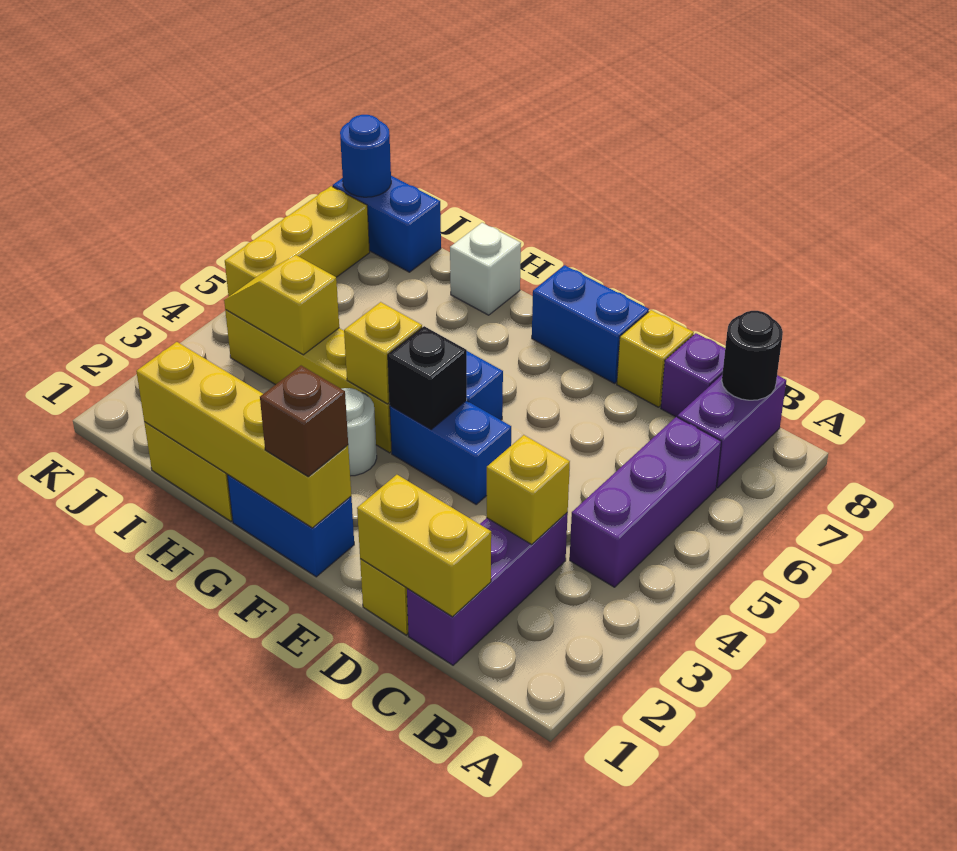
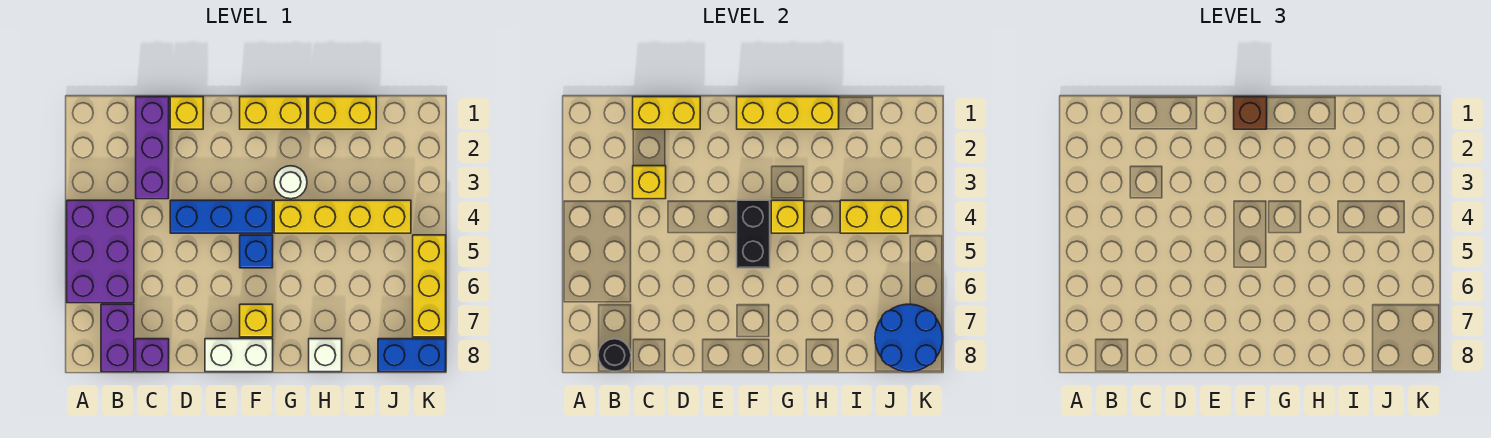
purple 1x3 brick [570,417,721,587] -> purple 2x3 brick [67,200,134,303]
yellow 1x1 brick [617,310,694,407] -> yellow 1x1 brick moved to [240,304,273,337]
blue 1x2 brick [390,401,511,504] -> blue 1x3 brick [170,200,273,233]
blue 1x2 brick [532,265,649,383] -> white 1x2 brick [205,339,273,372]
blue 1x2 brick [227,474,354,577] -> yellow 1x2 brick [240,97,307,129]
yellow 1x4 brick [136,342,351,528] -> yellow 1x3 brick [737,97,839,129]
black 1x1 brick [388,326,467,429] -> black 1x2 brick [737,200,770,268]
yellow 1x2 slope [224,255,339,355] -> yellow 1x2 brick [840,200,908,233]
blue 1x1 round brick [340,115,391,197] -> blue 2x2 round brick [875,304,943,372]

